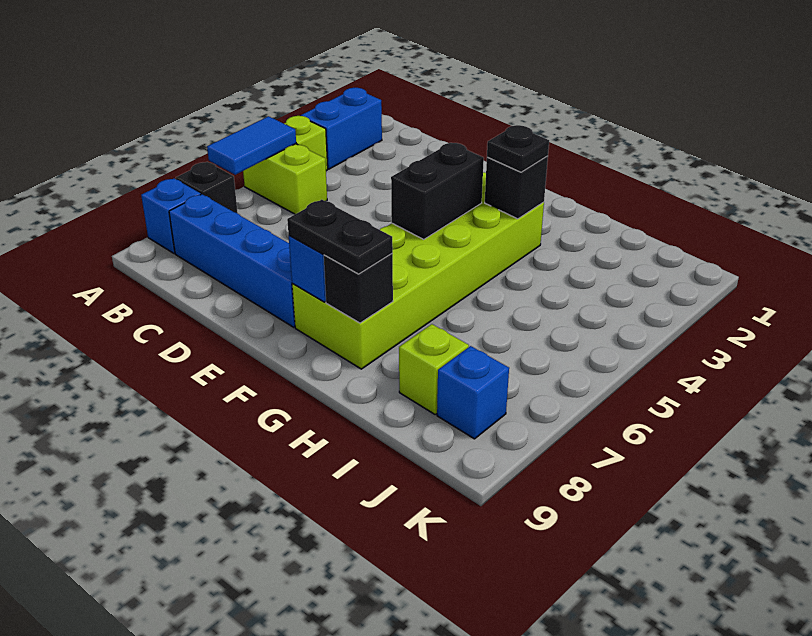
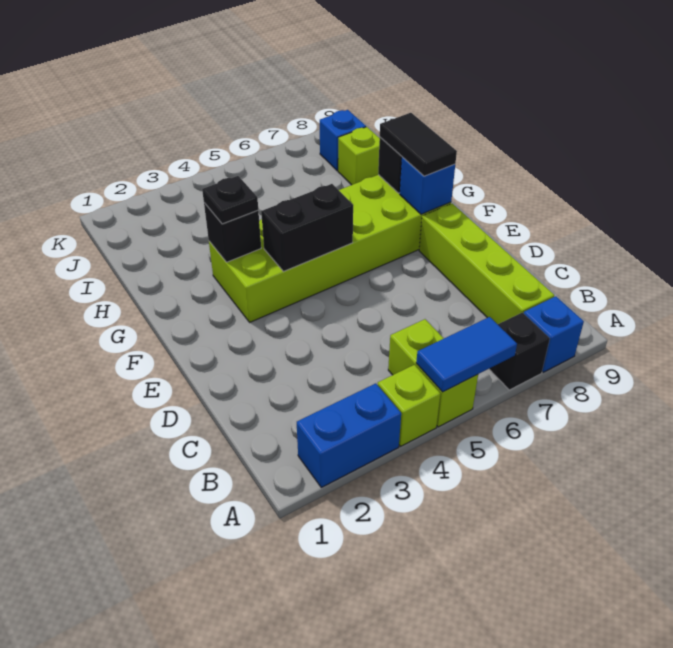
blue 1x4 brick [169,194,295,327] -> lime 1x4 brick [419,203,554,324]
black 1x2 plate [287,200,393,274] -> black 1x2 tile [380,113,457,176]

